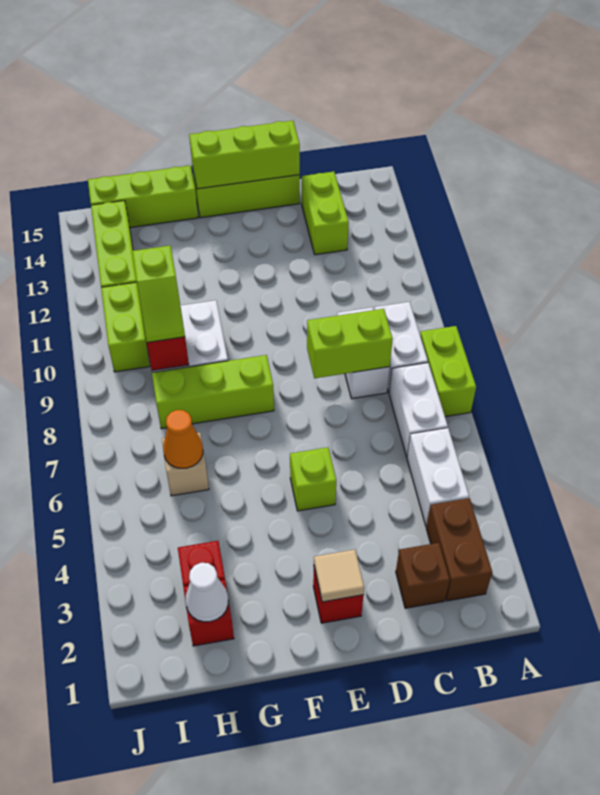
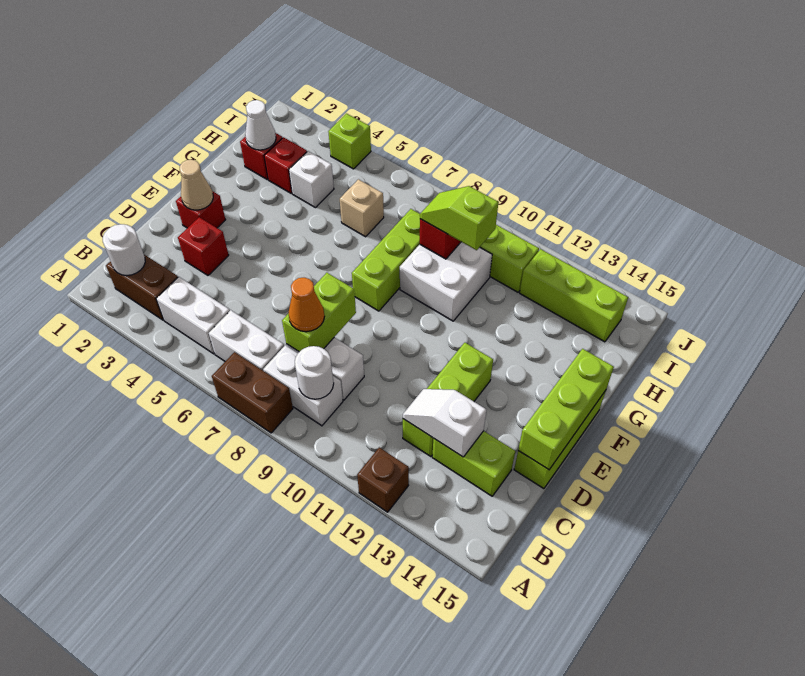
lime 1x2 brick [420,326,476,417] -> brown 1x2 brick [212,352,293,433]
none -> white 1x1 round brick [103,224,145,276]
none -> white 1x1 round brick [295,346,334,399]
brown 1x1 brick [396,543,450,608] -> brown 1x1 brick moved to [357,448,409,512]
none -> white 1x2 slope [403,389,486,457]
none -> red 1x1 brick [178,217,229,275]
tan 1x1 tile [314,550,364,602] -> tan 1x1 cone [180,160,213,210]
lime 1x1 brick [290,447,336,511] -> lime 1x1 brick moved to [328,114,371,169]
lime 1x3 brick [88,166,198,228] -> lime 1x3 brick moved to [403,343,493,457]
none -> white 1x1 brick [289,151,334,208]
orange 1x1 cone [163,410,203,468] -> orange 1x1 cone moved to [288,278,324,332]

